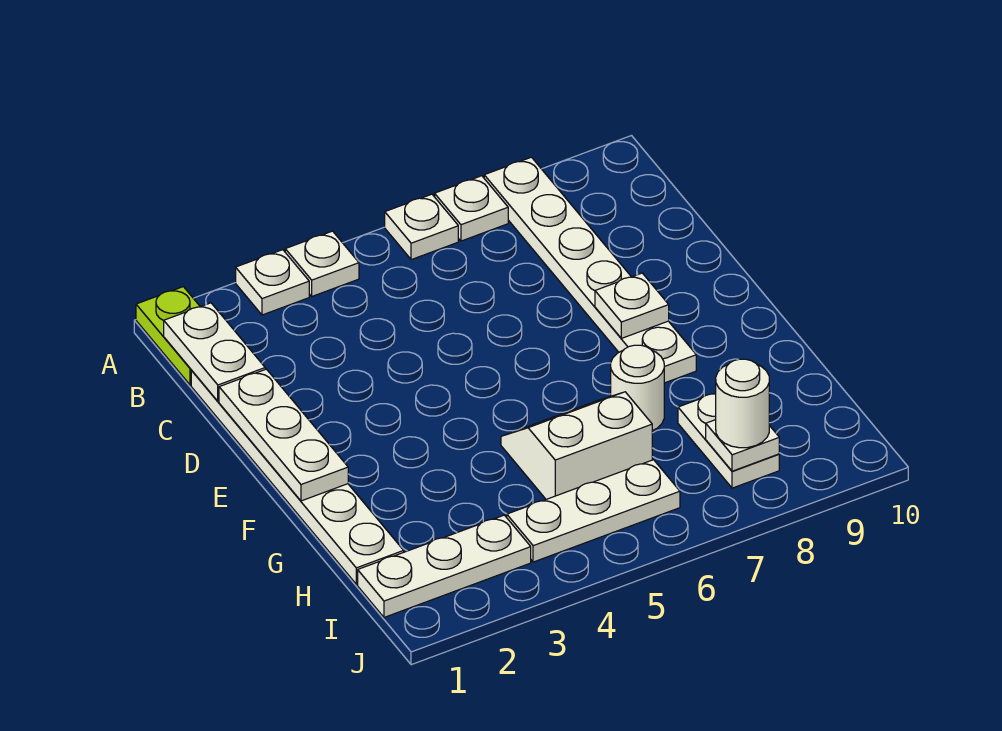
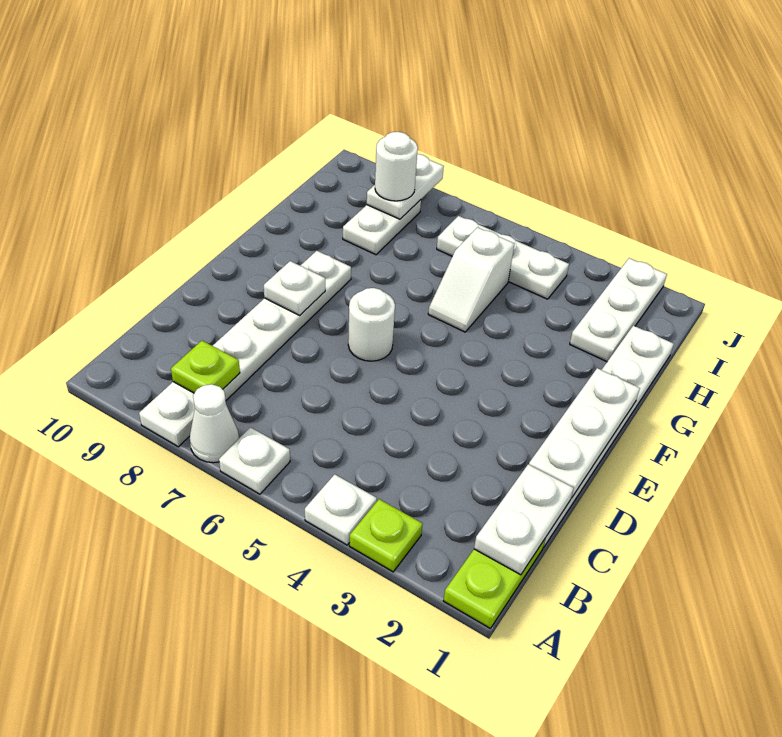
white 1x1 plate [236,250,309,315] -> lime 1x1 plate [349,499,423,572]
white 1x1 plate [435,176,508,241] -> white 1x1 cone [190,384,239,463]
none -> lime 1x1 plate [171,341,240,393]
white 2x2 slope [501,392,652,499] -> white 1x2 slope [428,227,514,332]
white 1x1 round brick [611,345,664,431] -> white 1x1 round brick moved to [348,288,395,361]
white 1x3 plate [358,515,531,617] -> white 1x3 plate turned to [570,258,667,362]
white 1x1 plate [706,420,779,471] -> white 1x2 plate [367,154,444,219]

